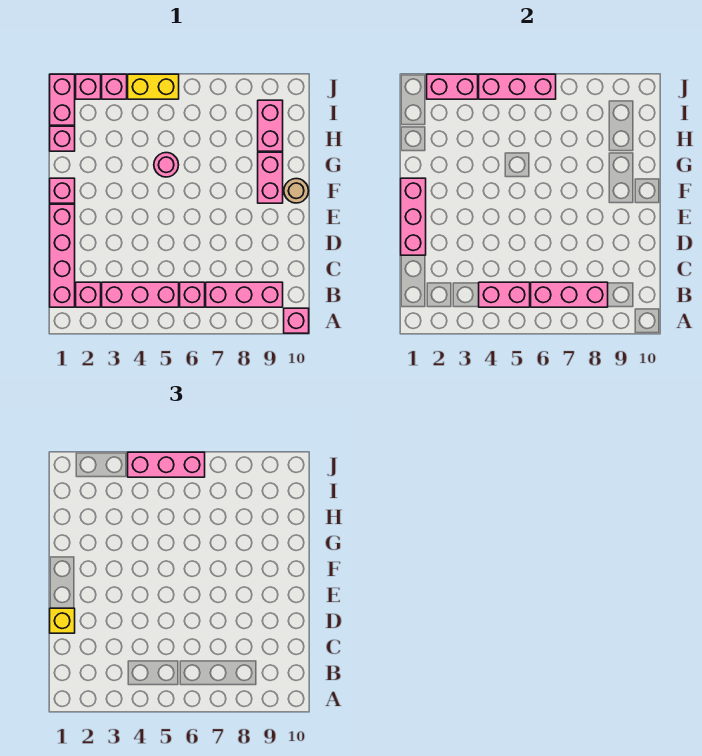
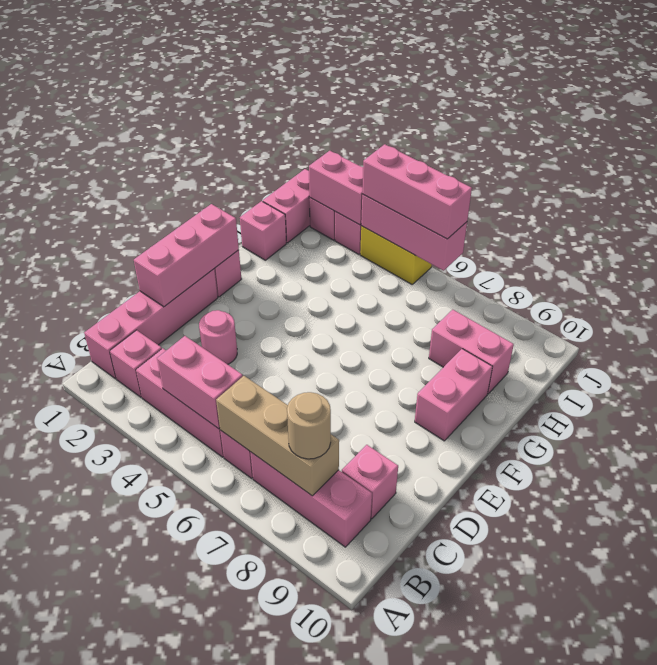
pink 1x1 brick [284,308,309,333] -> pink 1x1 brick moved to [342,445,398,519]
pink 1x3 brick [531,282,608,307] -> tan 1x3 brick [216,376,339,496]
yellow 1x1 brick [50,608,75,633] -> none
tan 1x1 round brick [284,179,309,203] -> tan 1x1 round brick moved to [287,392,331,459]
pink 1x1 round brick [154,153,179,177] -> pink 1x1 round brick moved to [199,310,237,364]
pink 1x2 brick [258,100,283,151] -> pink 1x2 brick turned to [429,310,514,394]

